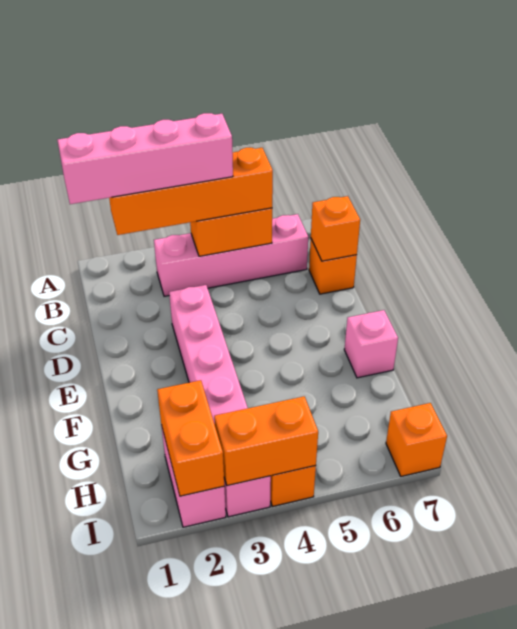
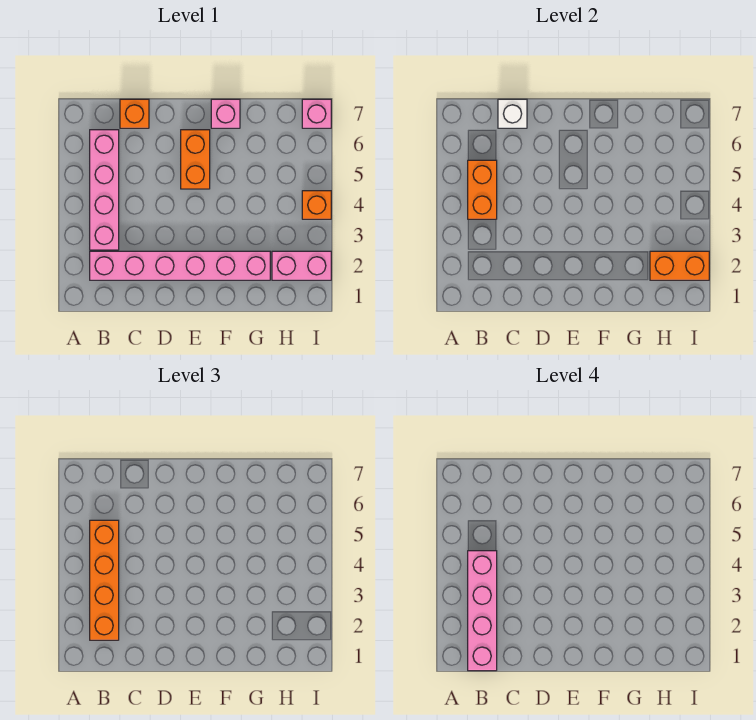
orange 1x1 brick [311,196,360,261] -> white 1x1 brick [498,99,527,128]
pink 1x6 brick [169,285,271,517] -> pink 1x6 brick moved to [90,251,270,280]
orange 1x2 brick [214,396,318,486] -> orange 1x2 brick moved to [181,130,210,189]
orange 1x1 brick [386,403,447,476] -> pink 1x1 brick [302,99,331,128]

